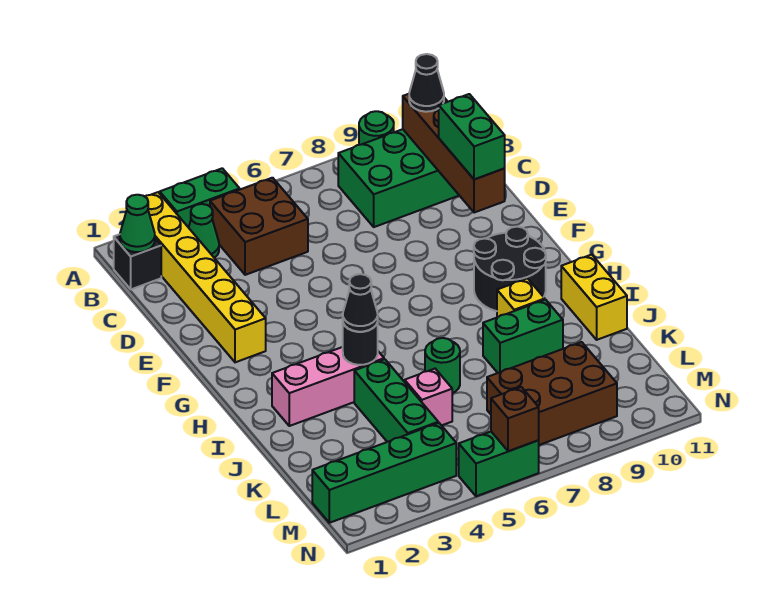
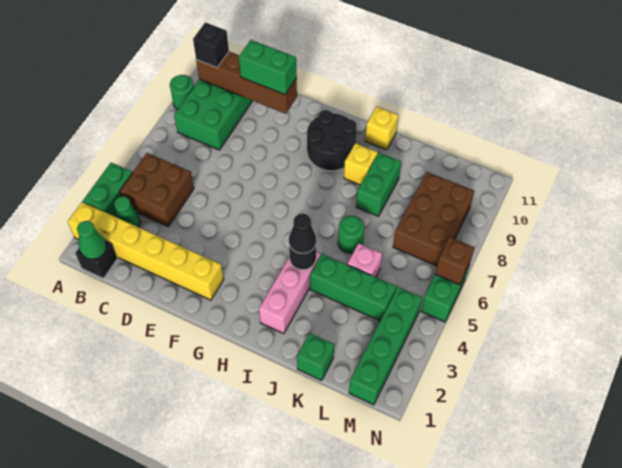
black 1x1 cone [409,54,444,112] -> black 1x1 brick [193,22,229,68]
yellow 1x2 brick [561,255,627,340] -> yellow 1x1 brick [365,107,399,150]
none -> green 1x1 brick [297,333,334,380]

